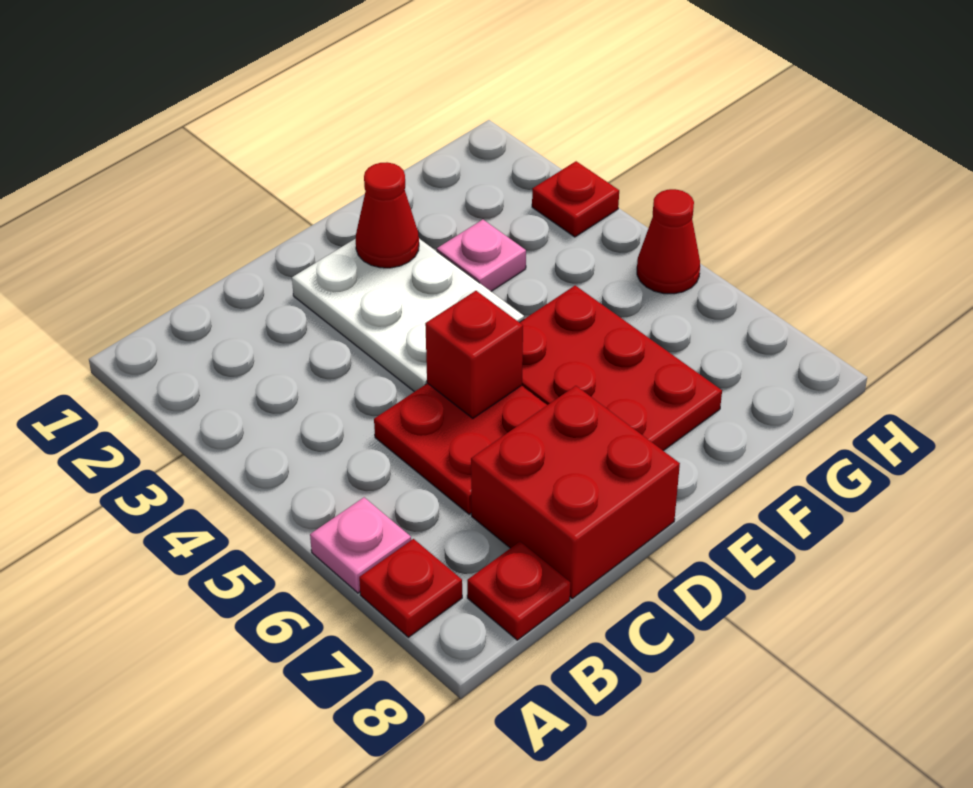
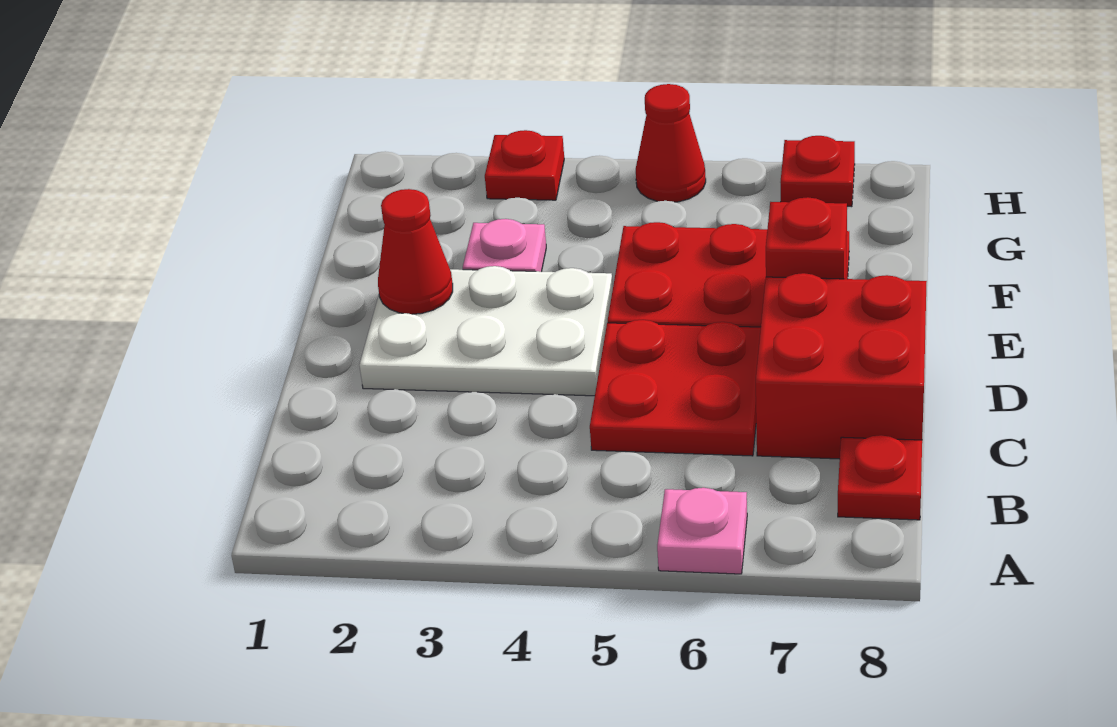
red 1x1 plate [359,539,462,637] -> red 1x1 plate moved to [780,136,855,207]
red 1x1 brick [425,291,523,418] -> red 1x1 brick moved to [766,197,847,279]

